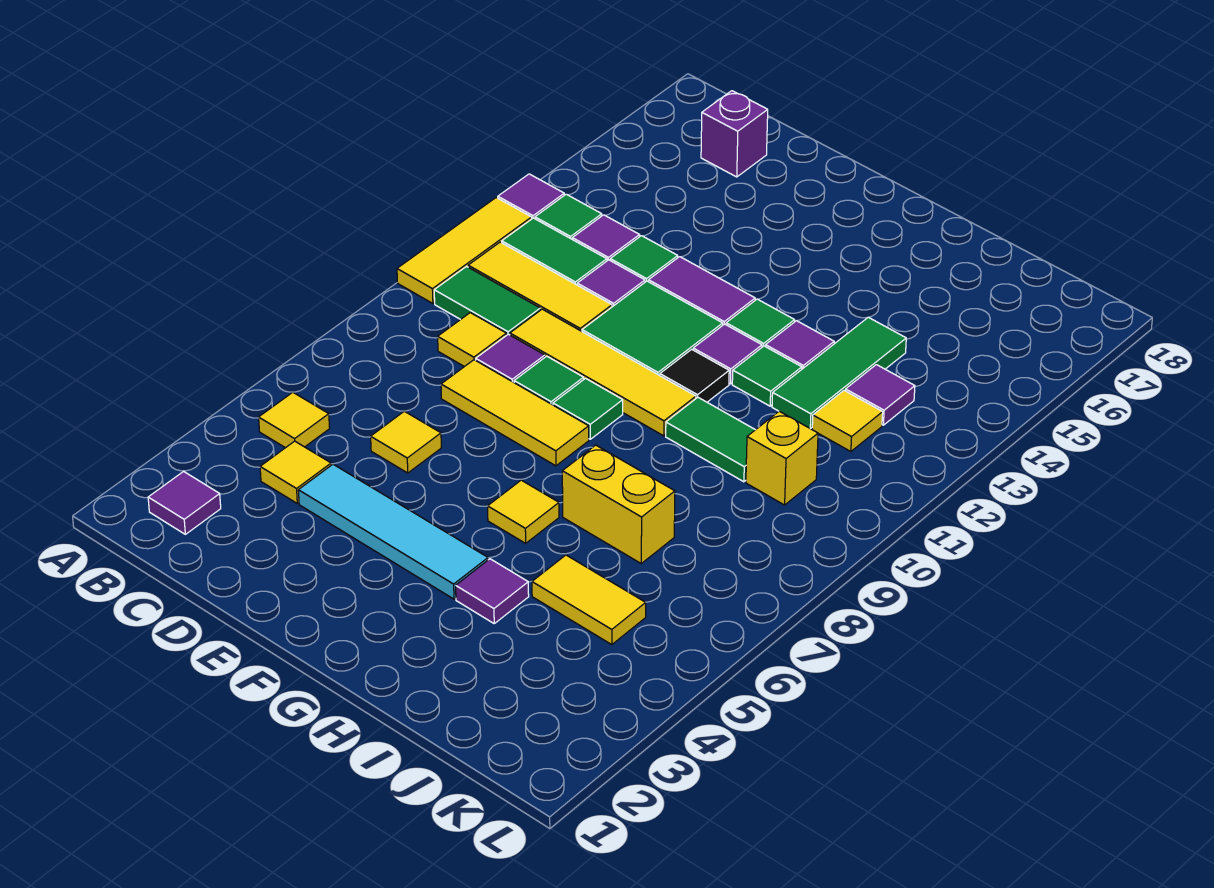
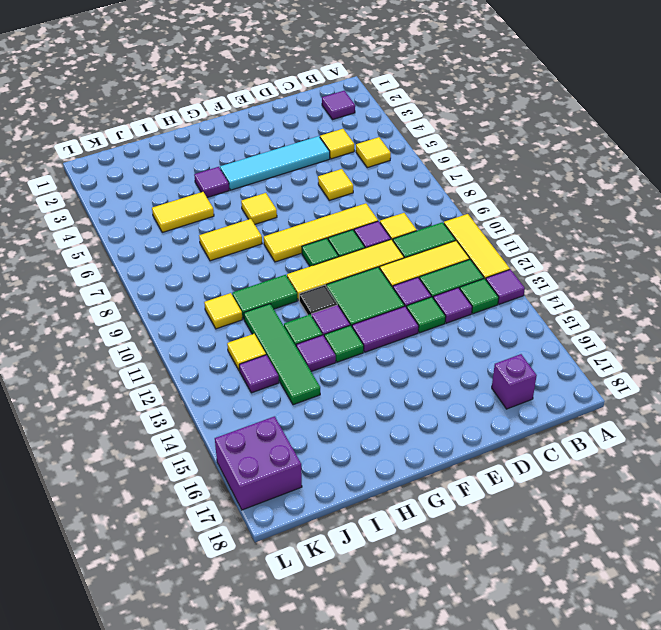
yellow 1x3 tile [441,360,589,466] -> yellow 1x4 tile [264,203,378,262]
yellow 1x2 brick [562,445,675,563] -> yellow 1x2 tile [199,219,262,261]
green 1x3 tile [772,317,906,429] -> green 1x4 tile [244,304,320,405]
yellow 1x1 brick [746,411,818,505] -> yellow 1x1 tile [204,293,242,329]
none -> purple 2x2 brick [215,416,302,510]

